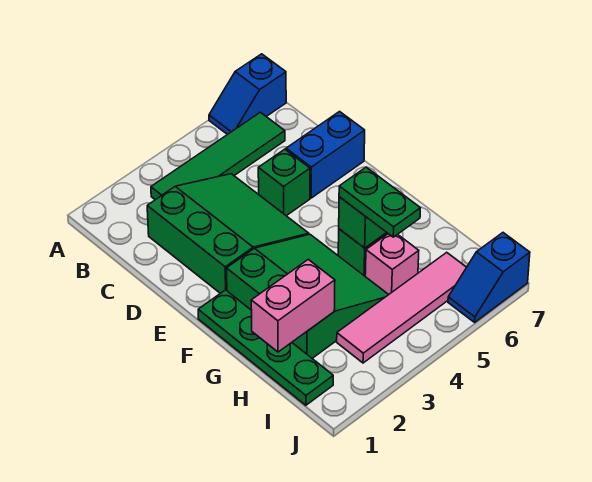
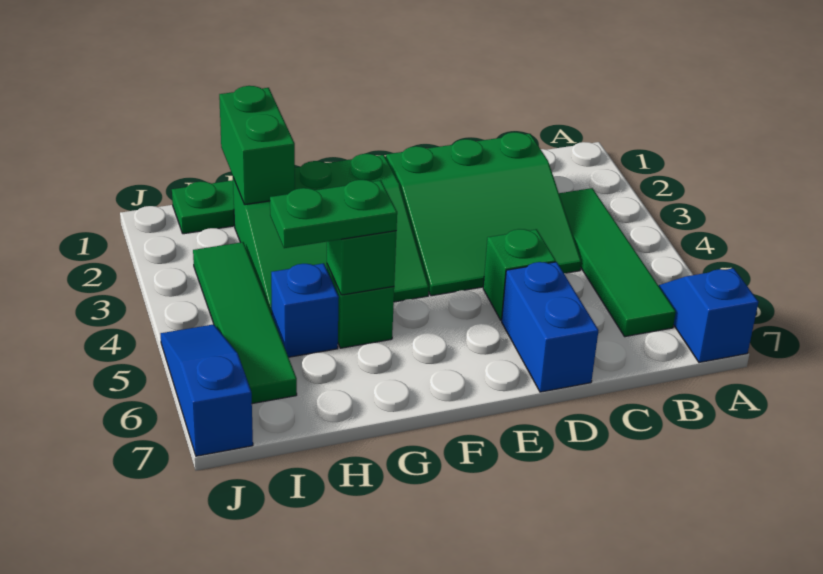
pink 1x2 brick [251,259,335,352] -> green 1x2 brick [219,86,295,205]
pink 1x1 brick [365,234,419,294] -> blue 1x1 brick [271,263,339,357]
pink 1x4 tile [337,252,467,363] -> green 1x4 tile [193,242,297,404]
blue 1x2 slope [448,233,530,322] -> blue 1x3 slope [161,324,253,456]

